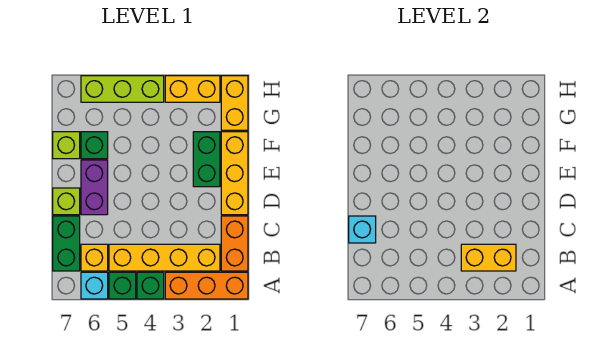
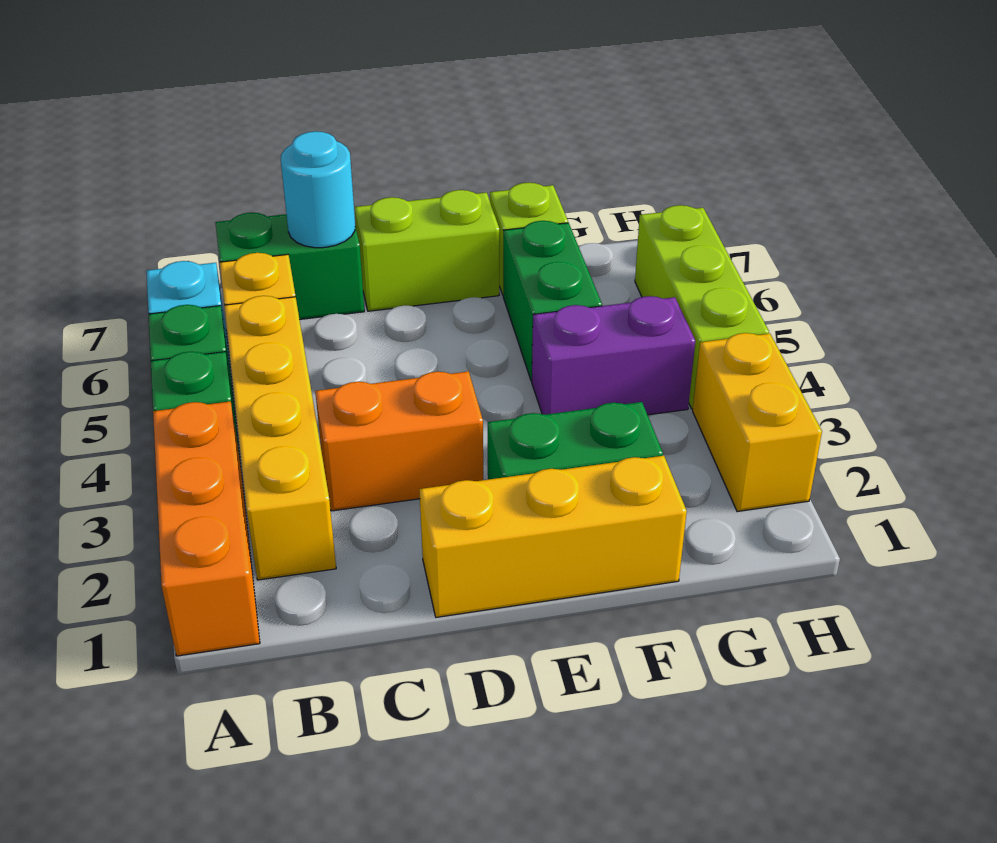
orange 1x2 brick [221,216,248,271] -> orange 1x2 brick moved to [315,371,483,511]
yellow 1x2 brick [461,244,516,271] -> none
cyan 1x1 brick [349,216,376,243] -> cyan 1x1 round brick [281,131,355,248]
purple 1x2 brick [81,160,108,215] -> purple 1x2 brick moved to [532,296,695,415]
lime 1x1 brick [53,188,80,215] -> lime 1x2 brick [355,190,499,311]
green 1x1 brick [81,132,108,159] -> green 1x2 brick [503,221,602,381]
yellow 1x2 brick [221,76,248,130] -> none

